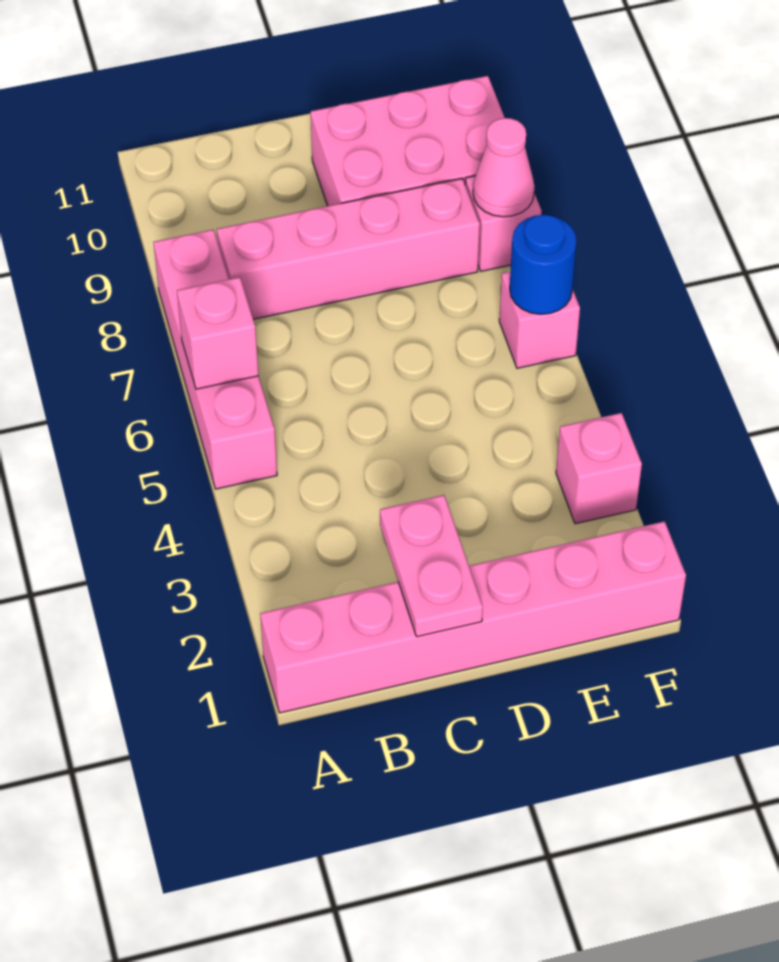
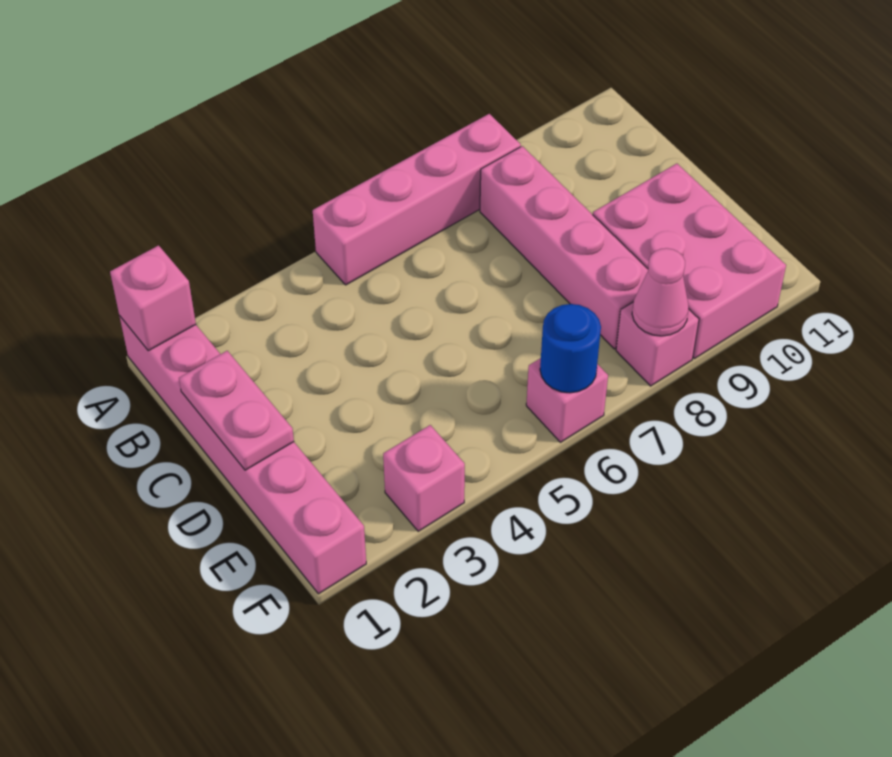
pink 1x1 brick [177,277,259,389] -> pink 1x1 brick moved to [110,245,196,351]
pink 1x2 plate [380,495,483,637] -> pink 1x2 plate turned to [179,351,294,470]

